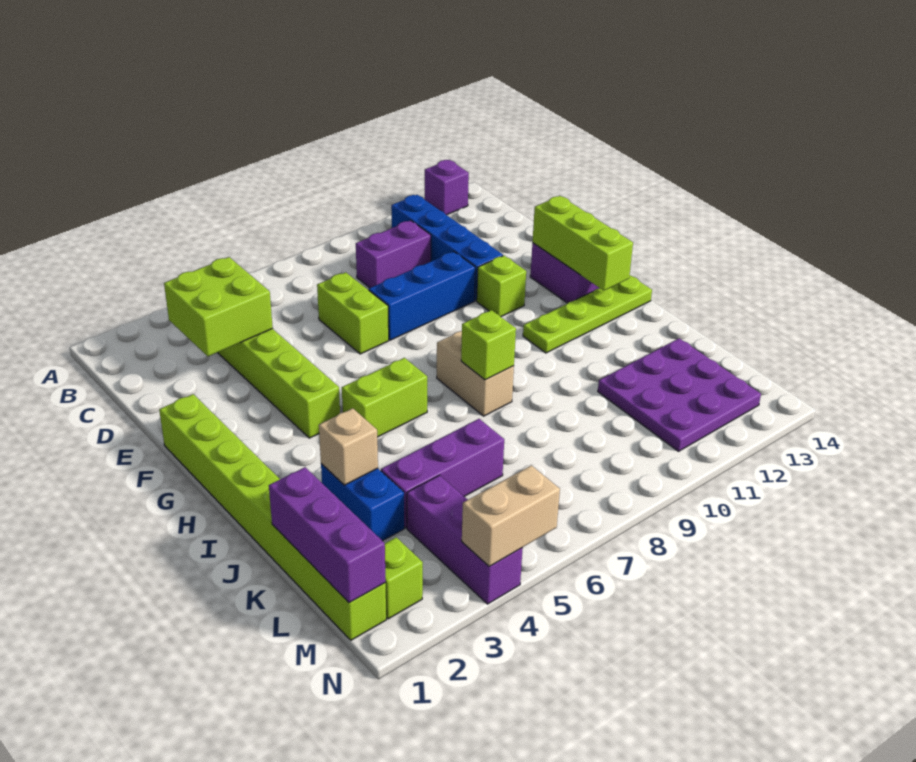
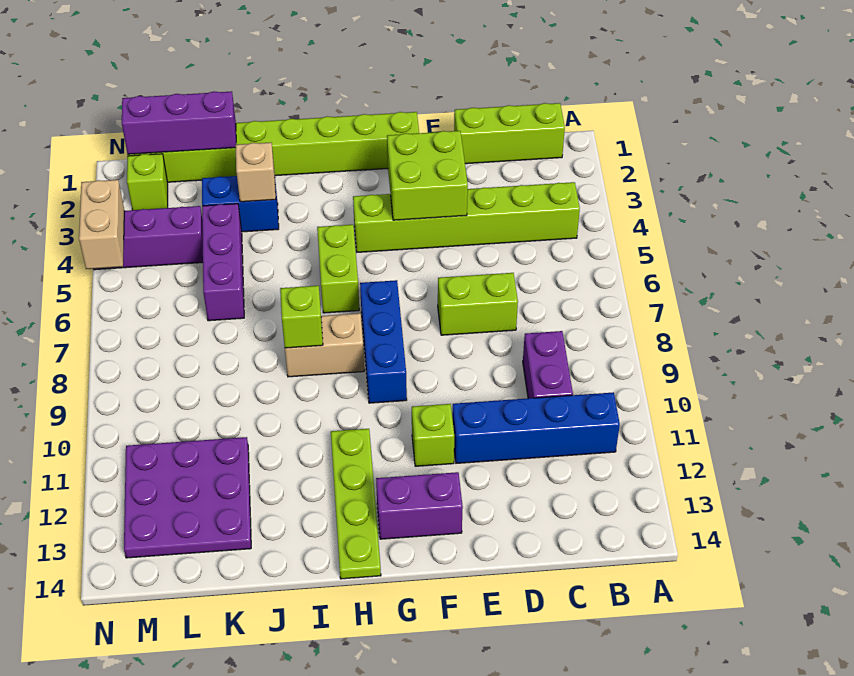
purple 1x1 brick [425,160,469,215] -> none
lime 2x2 brick [164,257,273,356] -> lime 2x2 brick moved to [387,131,468,220]
blue 1x3 brick [369,252,475,340] -> blue 1x3 brick moved to [360,280,407,403]
lime 1x3 brick [533,196,633,291] -> lime 1x3 brick moved to [454,103,565,164]

